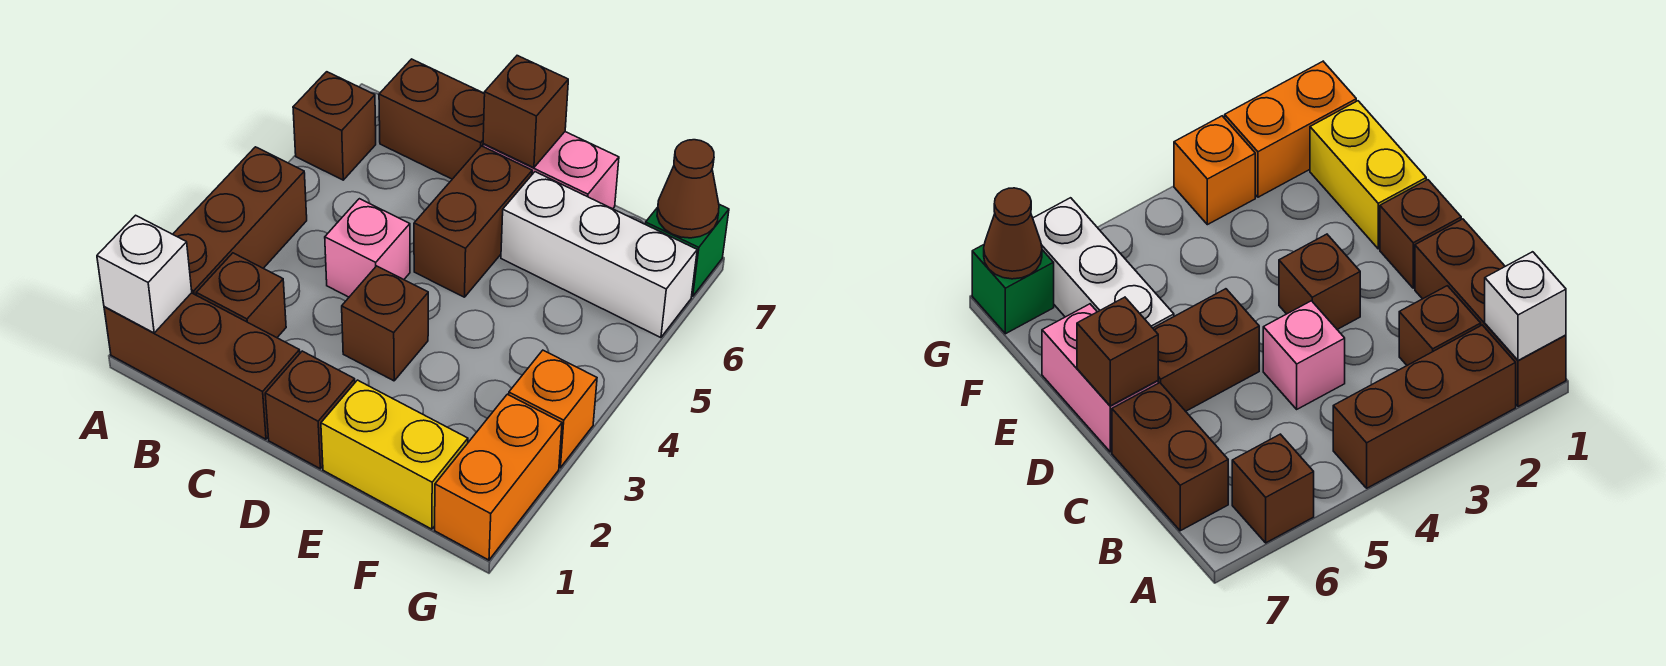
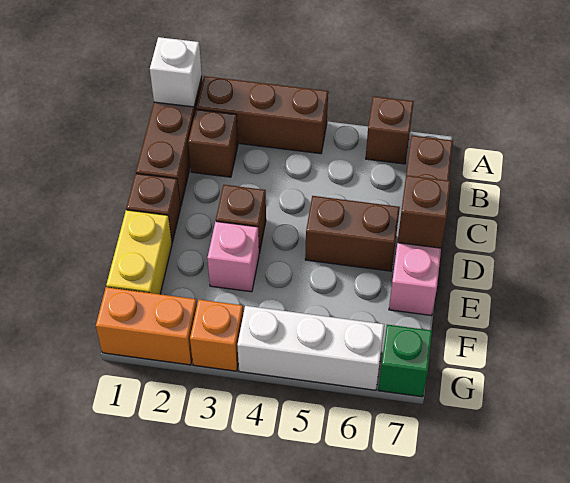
pink 1x1 brick [325,199,410,297] -> pink 1x1 brick moved to [207,222,259,292]
white 1x3 brick [501,172,697,338] -> white 1x3 brick turned to [237,306,384,390]
brown 1x1 cone [657,140,719,238] -> none

